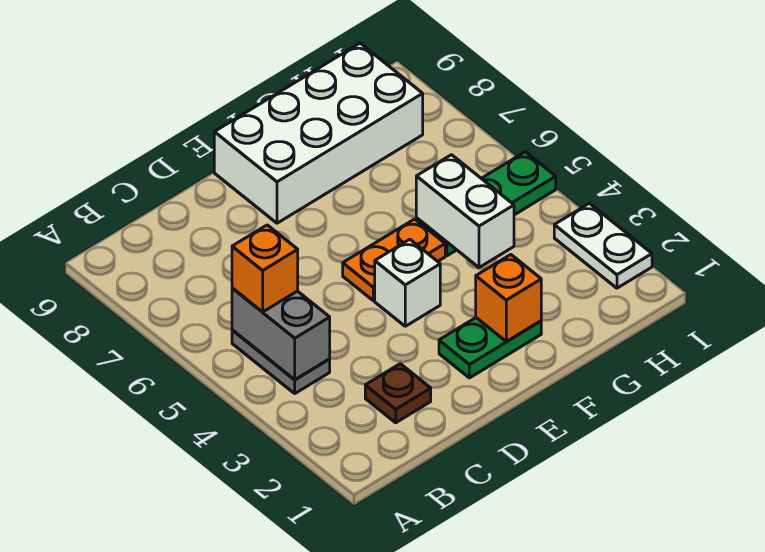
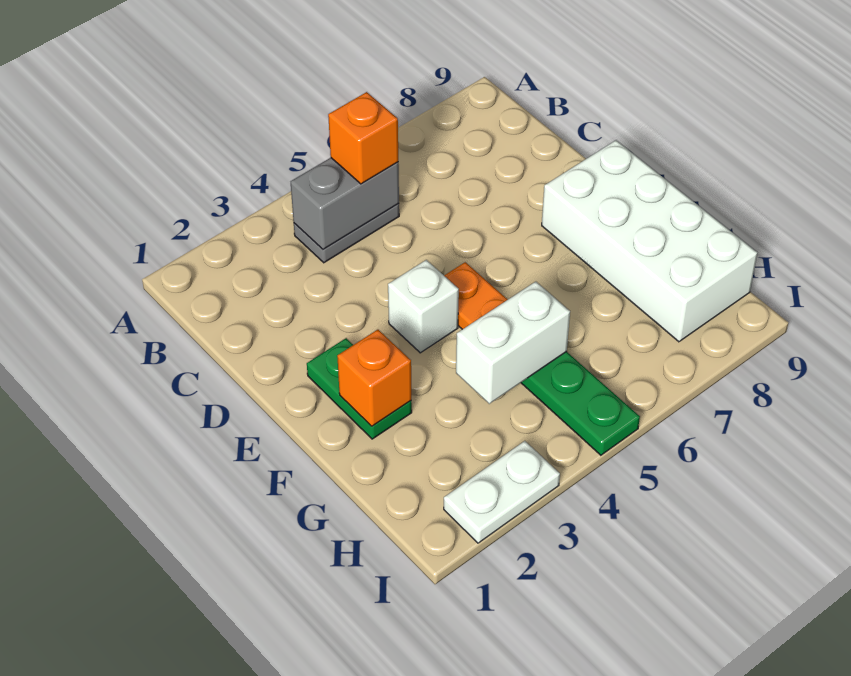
brown 1x1 plate [365,364,431,423] -> none

